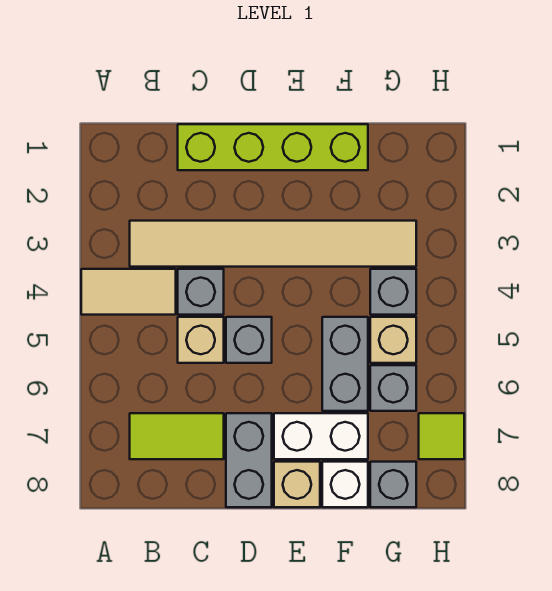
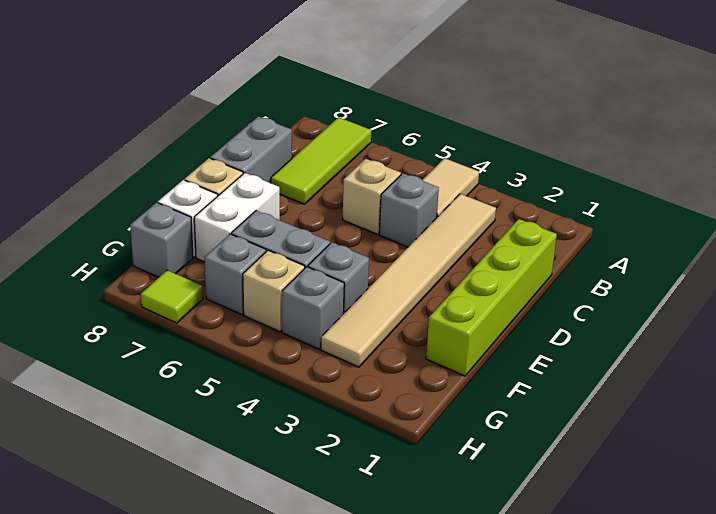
lime 1x2 tile [130,413,224,459] -> lime 1x3 tile [271,117,371,204]
grey 1x1 brick [226,317,272,363] -> grey 1x1 brick moved to [308,242,369,314]
grey 1x2 brick [226,413,272,507] -> grey 1x2 brick turned to [210,116,292,183]

